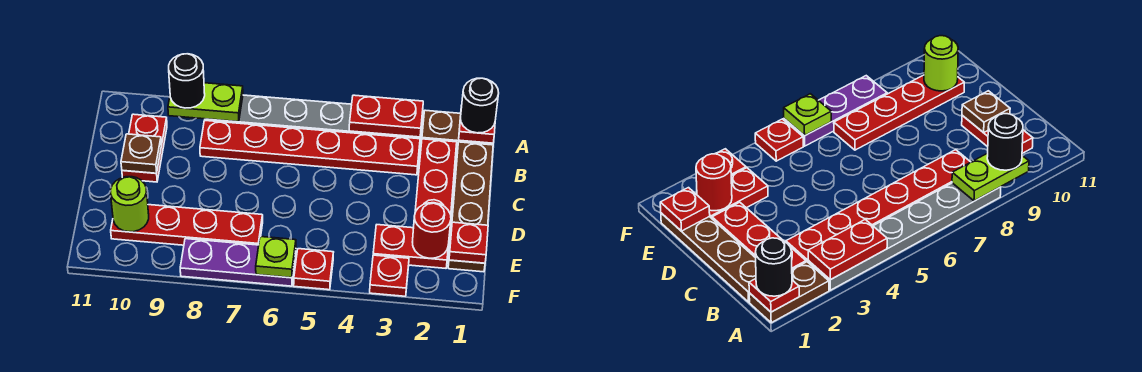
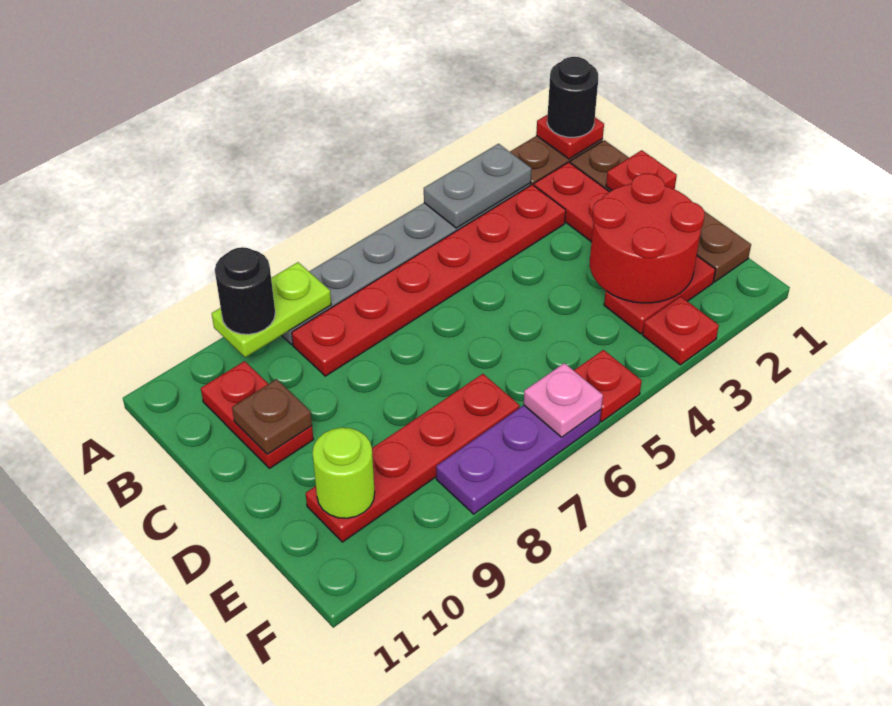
red 1x2 plate [349,95,423,137] -> grey 1x2 plate [424,144,531,228]
red 1x1 plate [449,222,488,263] -> red 1x1 plate moved to [606,150,677,190]
red 1x1 round brick [413,203,451,258] -> red 2x2 round brick [590,173,705,303]
lime 1x1 plate [256,236,296,278] -> pink 1x1 plate [524,363,603,437]

